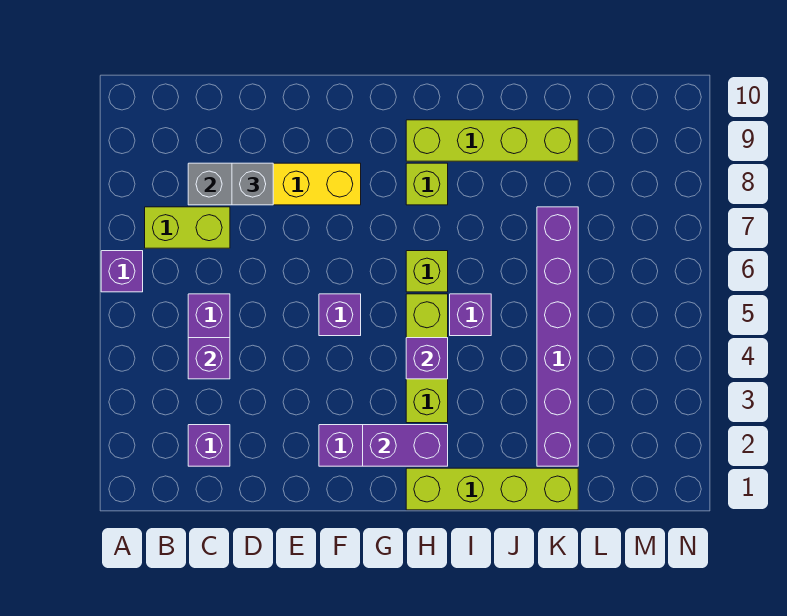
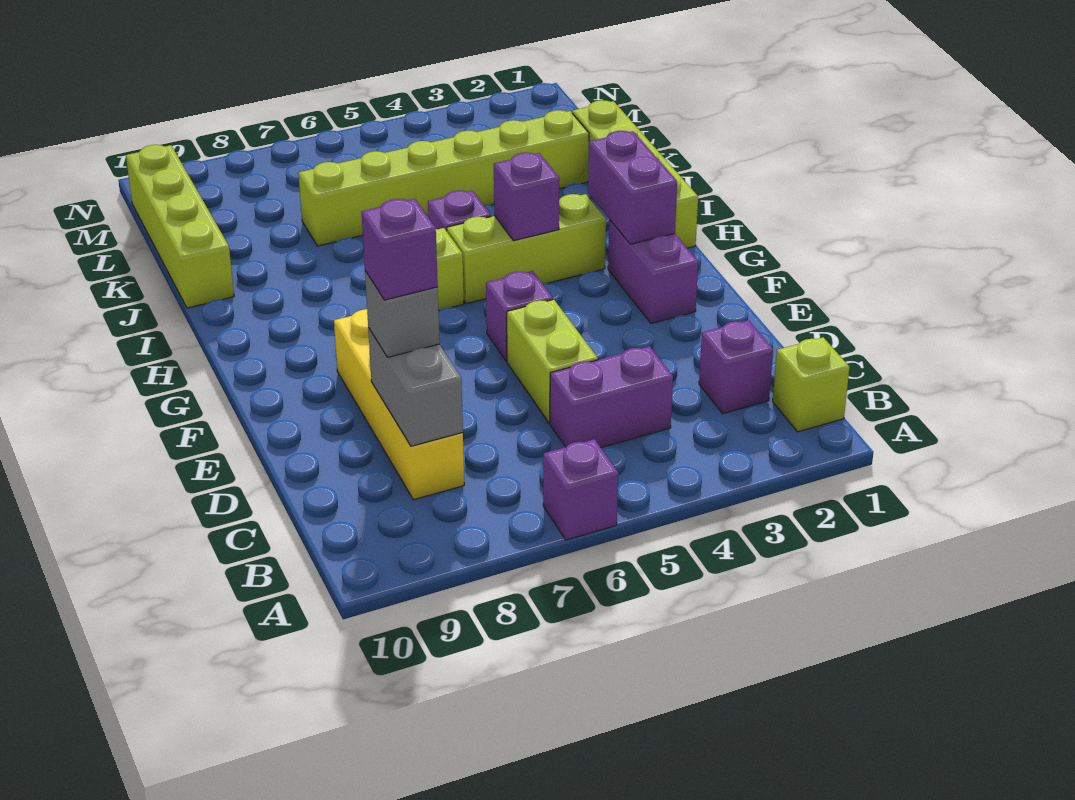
lime 1x2 brick [145,207,230,248] -> lime 1x2 brick moved to [507,300,598,423]
purple 1x1 brick [188,338,230,379] -> purple 1x1 brick moved to [362,199,438,300]
lime 1x1 brick [406,163,448,205] -> lime 1x1 brick moved to [773,337,850,432]
lime 1x4 brick [406,120,578,161] -> lime 1x4 brick moved to [126,145,234,308]
purple 1x6 brick [537,207,578,466] -> lime 1x6 brick [298,110,589,246]

